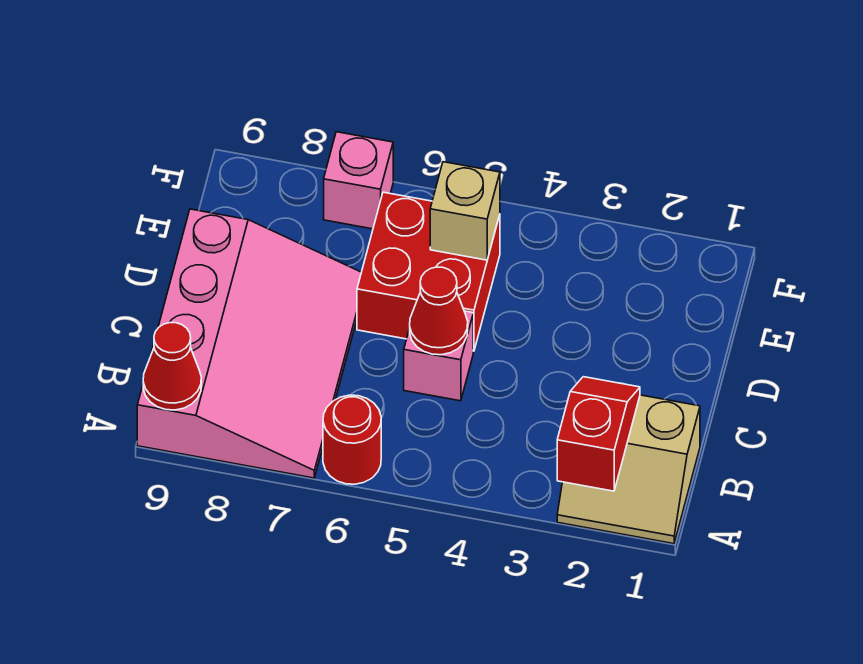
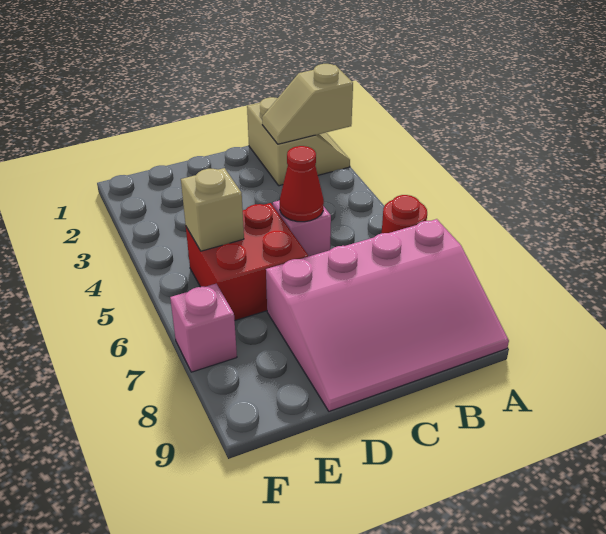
red 1x2 slope [557,377,640,491] -> tan 1x2 slope [262,64,353,144]
pink 3x4 slope [137,209,361,478] -> pink 3x4 slope turned to [266,219,509,411]
red 1x1 cone [143,323,201,410] -> none

